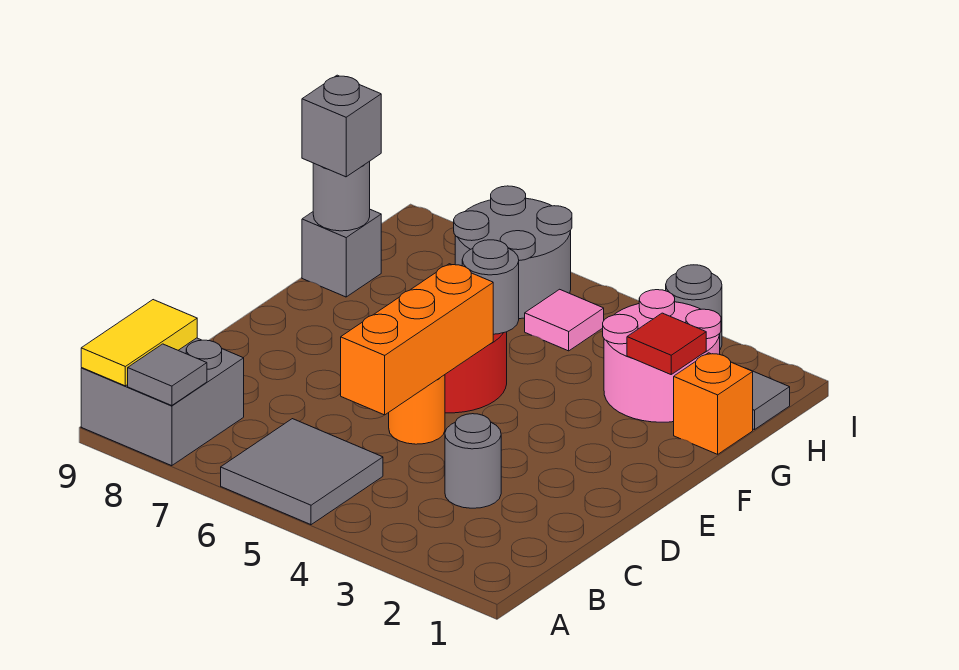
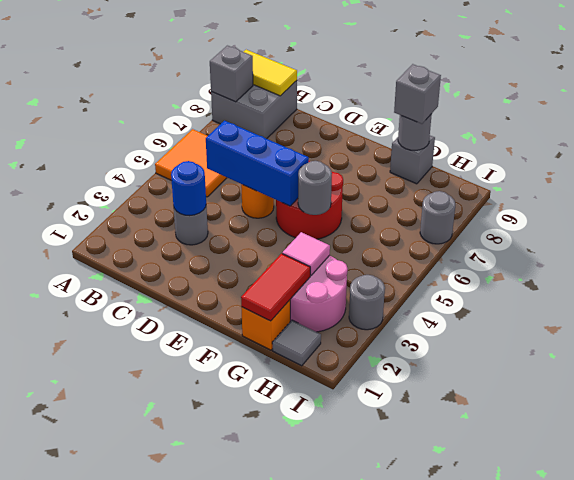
grey 2x2 tile [221,419,383,525] -> orange 2x2 tile [155,129,227,197]
grey 1x1 tile [128,344,207,406] -> grey 1x1 brick [210,46,253,102]
none -> blue 1x1 round brick [171,161,206,216]
orange 1x3 brick [341,264,493,415] -> blue 1x3 brick [206,121,309,206]
red 1x1 tile [627,313,706,374] -> red 1x2 tile [241,254,310,321]
pink 1x1 tile [525,289,604,351] -> pink 1x1 tile moved to [282,232,330,275]
grey 2x2 round brick [454,186,572,319] -> grey 1x1 round brick [420,191,455,244]

